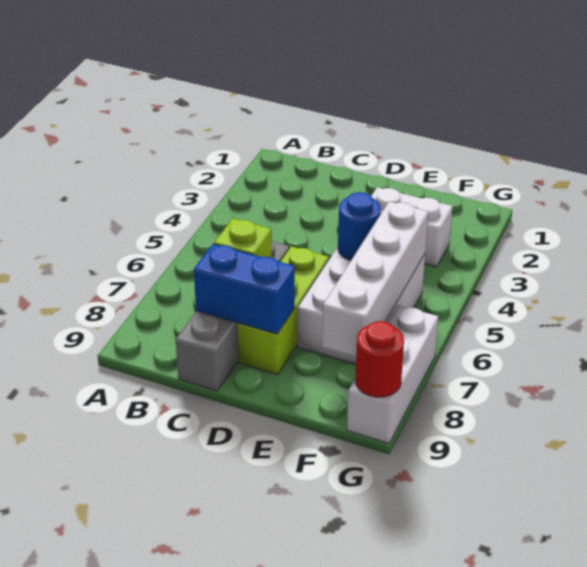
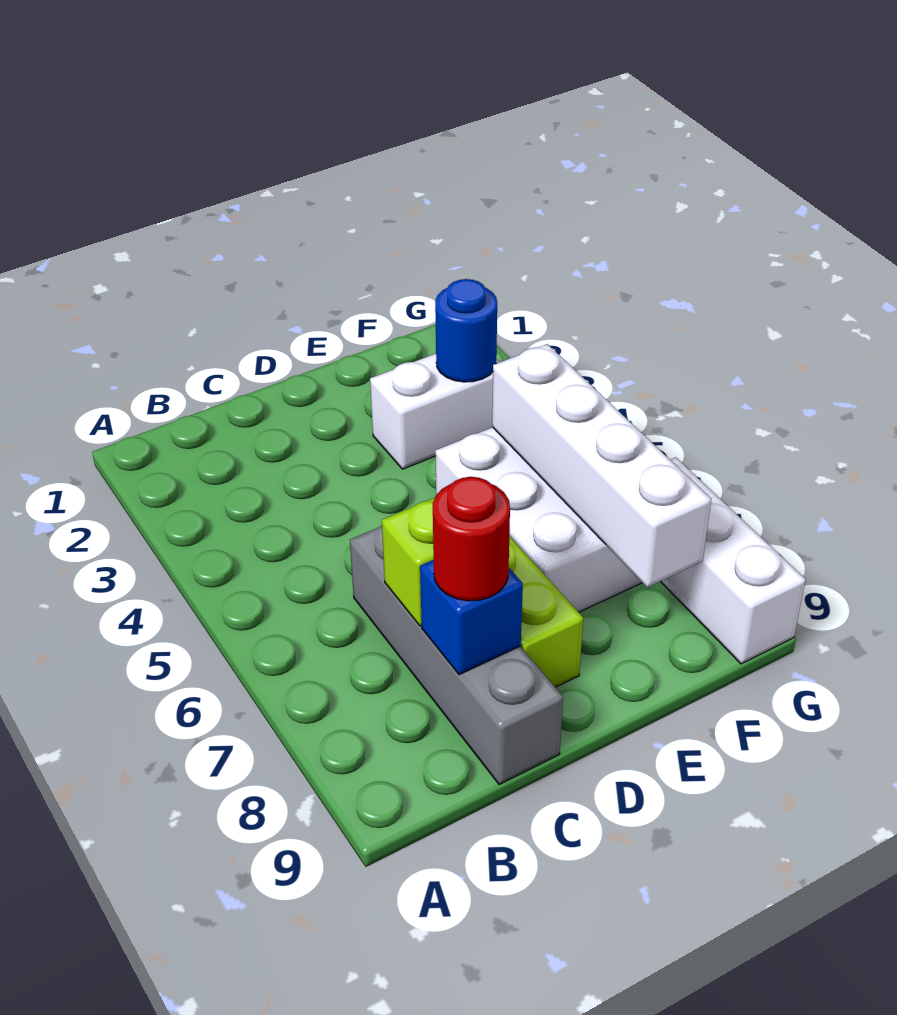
blue 1x2 brick [194,244,295,334] -> blue 1x1 brick [420,560,523,675]
blue 1x1 round brick [338,192,381,260] -> blue 1x1 round brick moved to [435,279,497,382]
red 1x1 round brick [355,321,404,397] -> red 1x1 round brick moved to [433,477,510,601]

